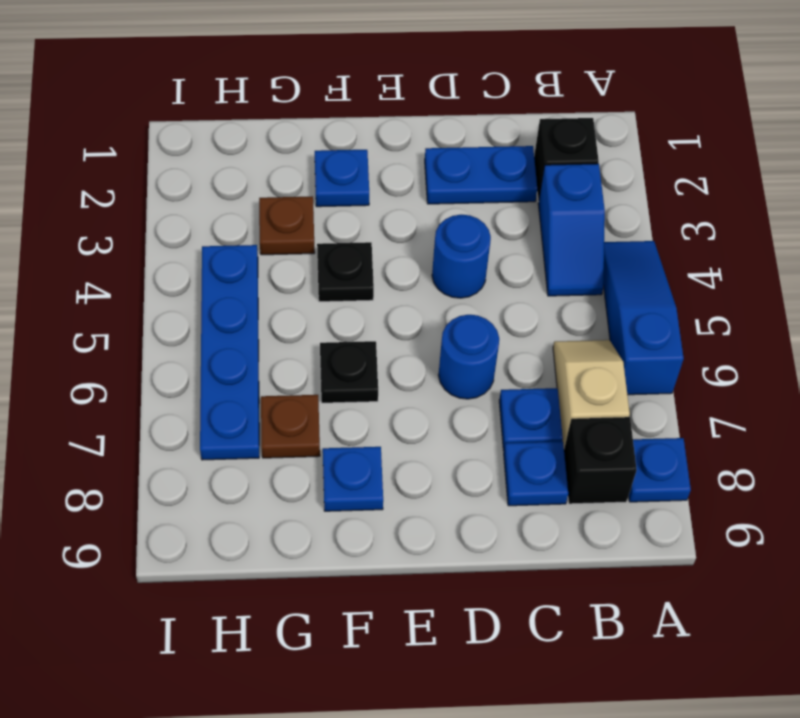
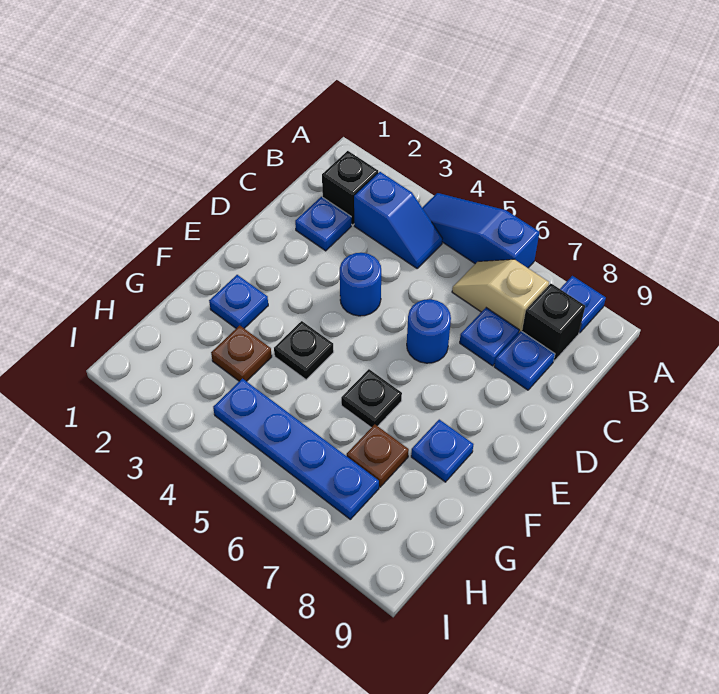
blue 1x2 plate [425,146,537,204] -> blue 1x1 plate [295,197,351,251]

